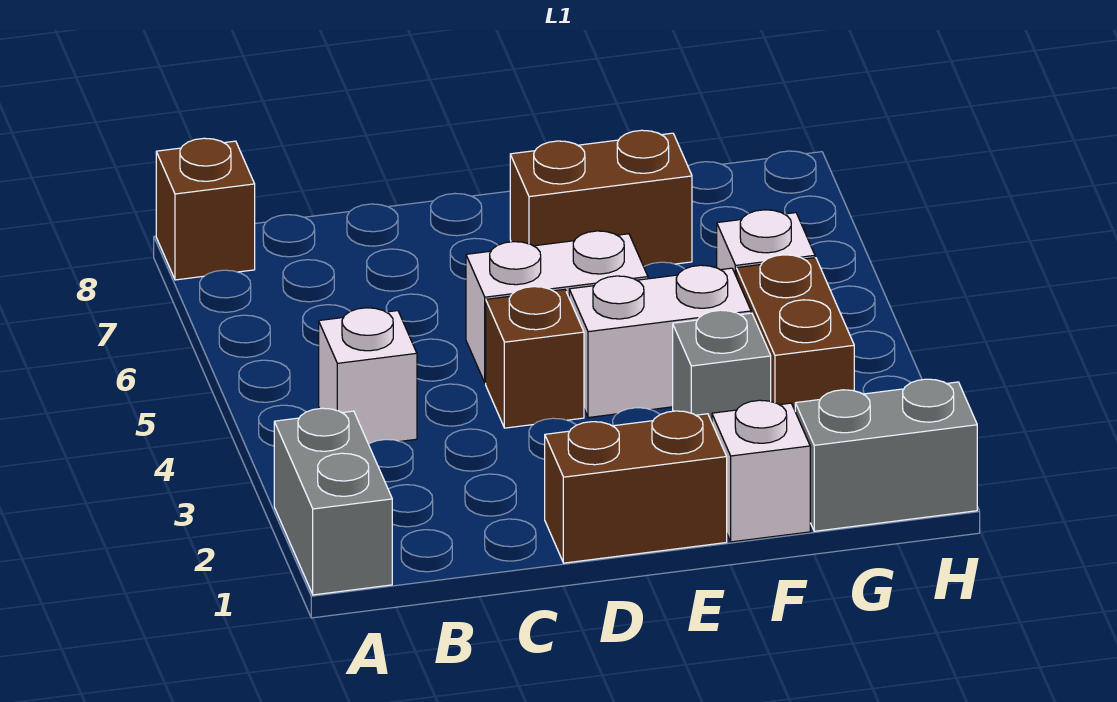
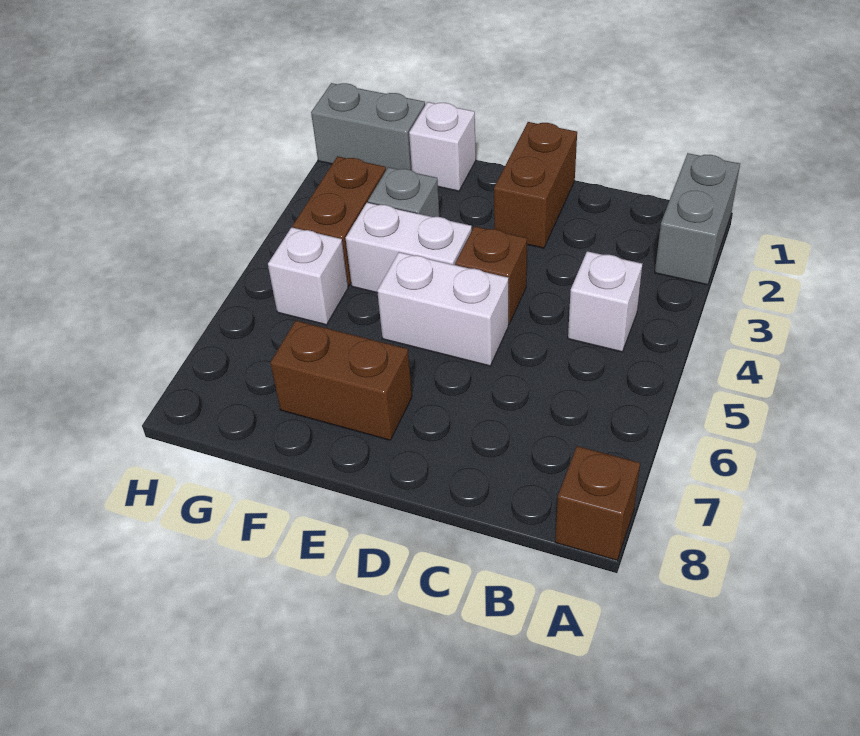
brown 1x2 brick [545,411,727,563] -> brown 1x2 brick turned to [494,122,577,248]

